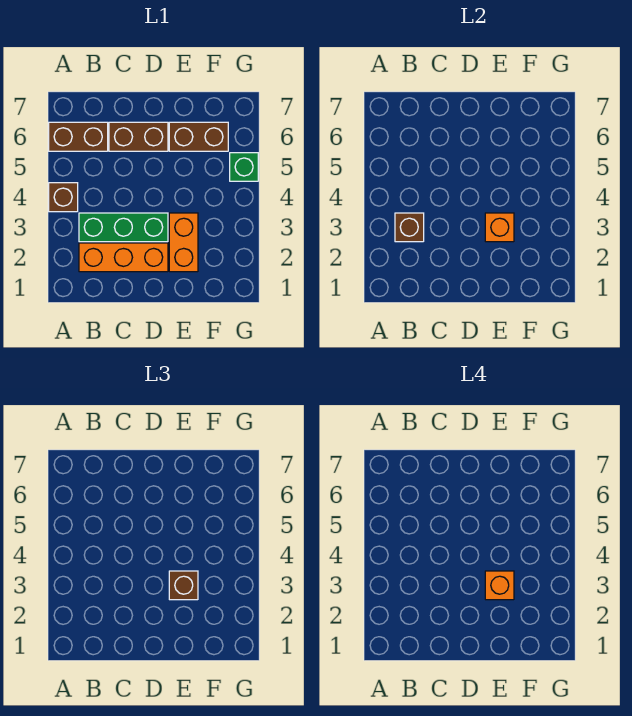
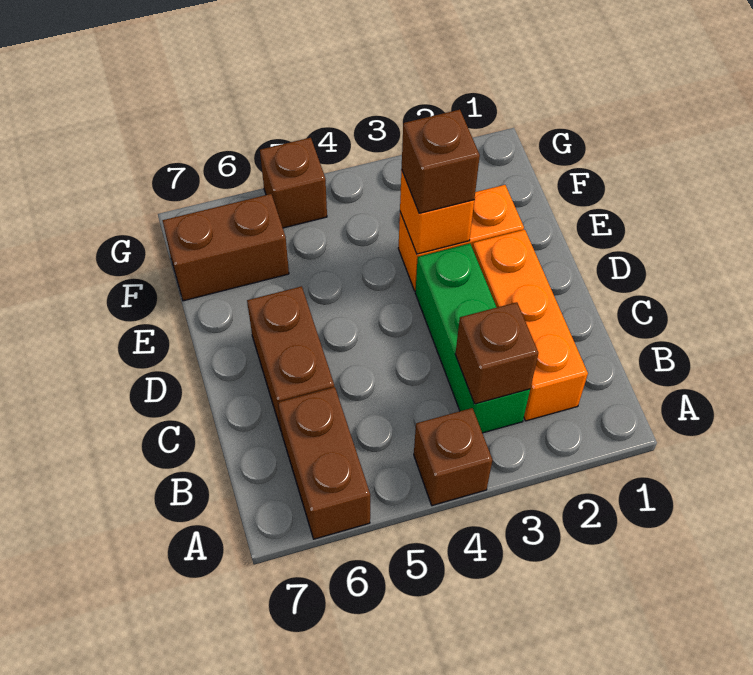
orange 1x1 brick [485,571,514,600] -> none
brown 1x2 brick [169,122,228,151] -> brown 1x2 brick turned to [162,194,289,301]
green 1x1 brick [230,153,258,181] -> brown 1x1 brick [260,138,327,228]

